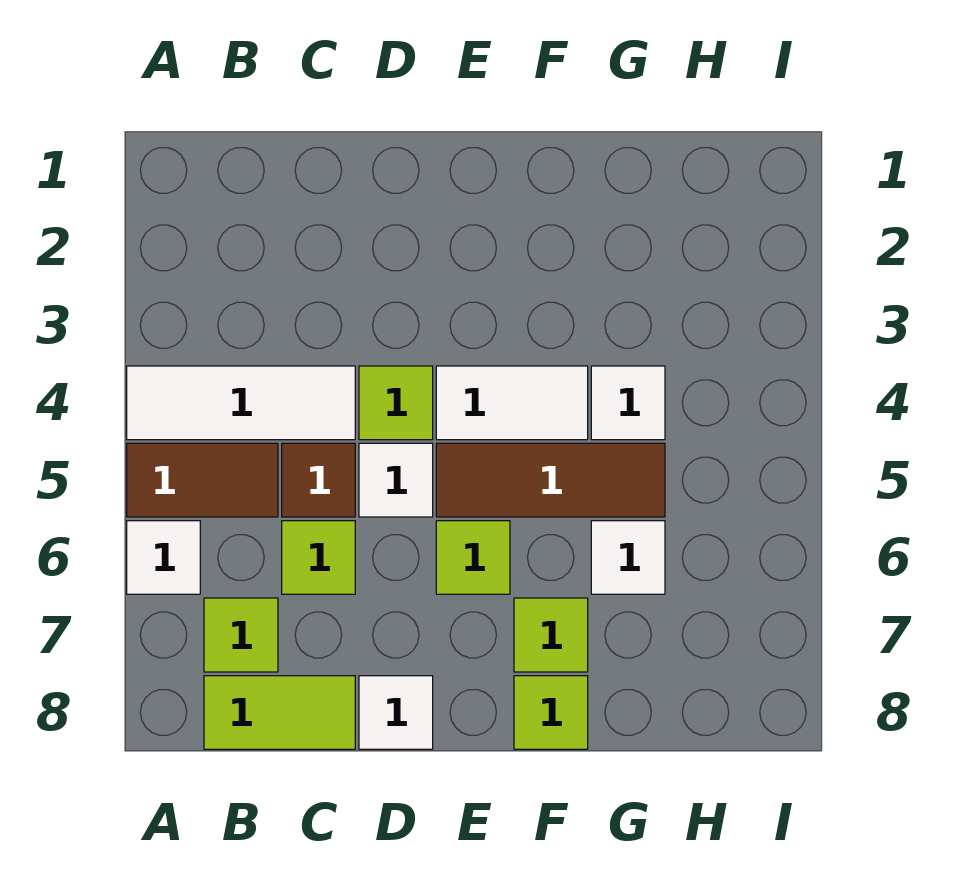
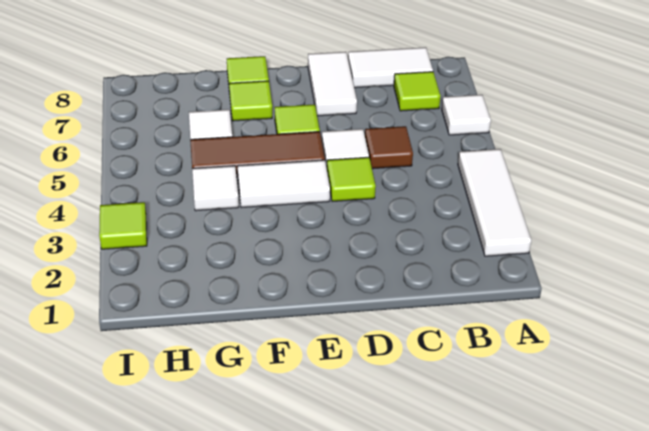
white 1x3 tile [127,366,355,440] -> white 1x3 tile turned to [458,149,531,256]
brown 1x2 tile [127,443,278,517] -> none
lime 1x2 tile [204,676,355,749] -> white 1x2 tile [348,47,433,88]
lime 1x1 tile [282,521,355,594] -> lime 1x1 tile moved to [99,202,147,249]
white 1x1 tile [359,676,433,749] -> white 1x2 tile [308,52,357,116]

